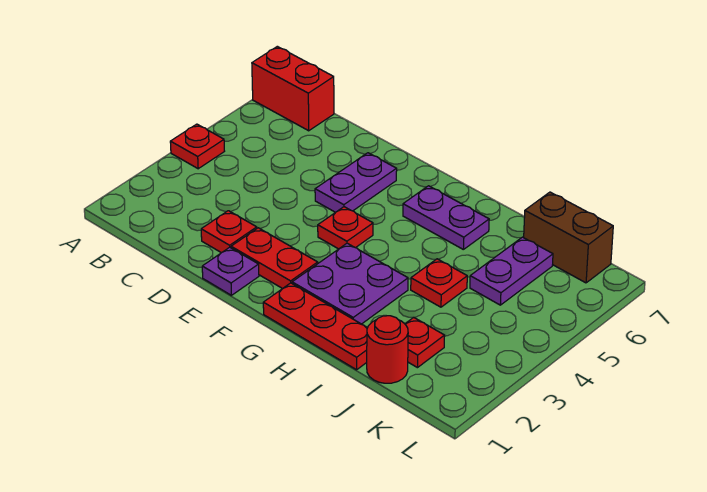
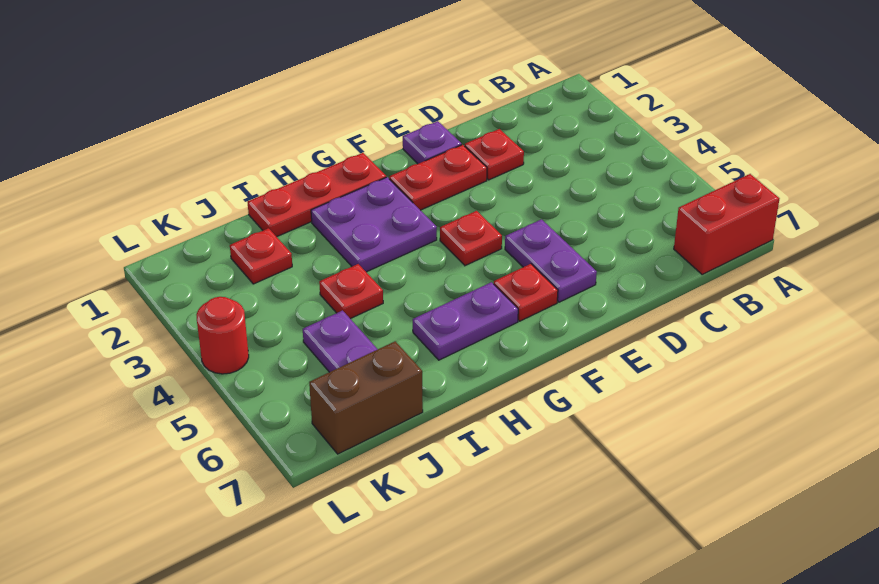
red 1x1 plate [170,124,224,169] -> red 1x1 plate moved to [494,264,558,321]
red 1x1 round brick [367,316,408,383] -> red 1x1 round brick moved to [196,297,249,374]

